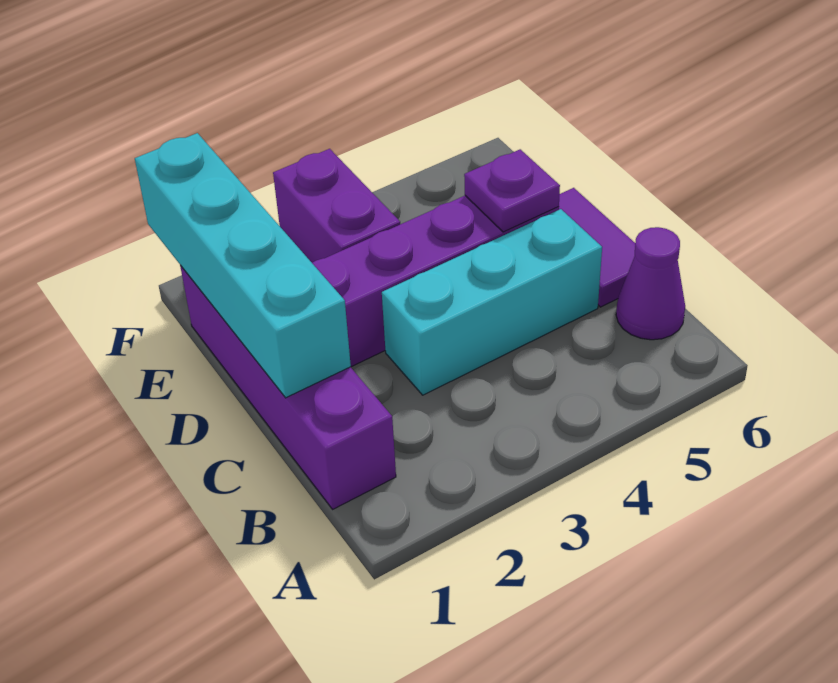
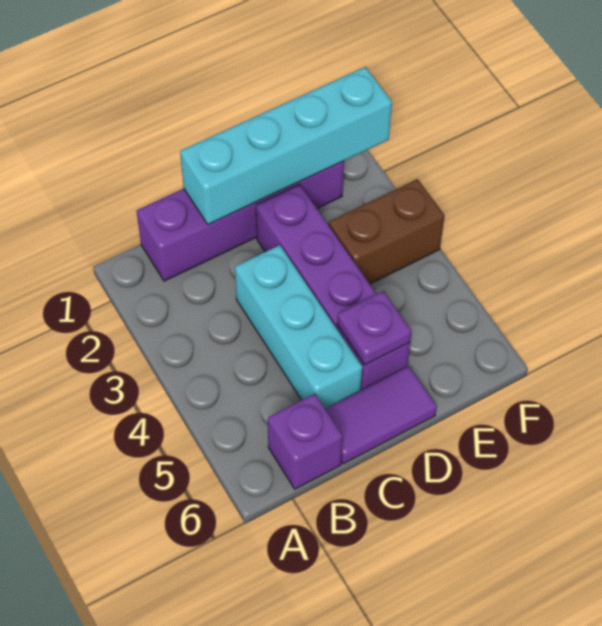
purple 1x1 cone [616,227,685,340] -> purple 1x1 brick [268,394,343,489]
purple 1x2 brick [273,149,400,263] -> brown 1x2 brick [329,179,445,284]

